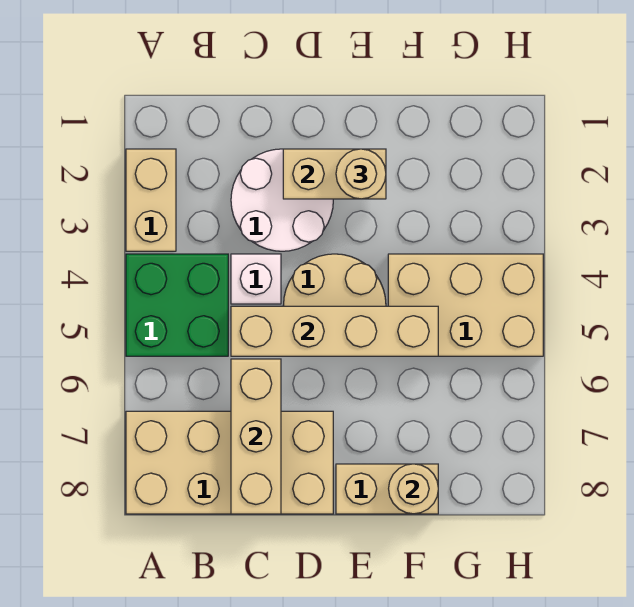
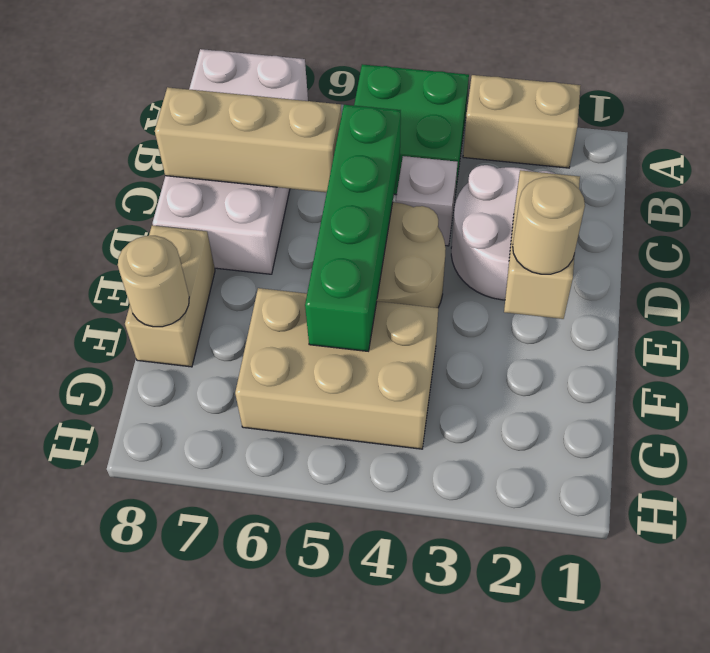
tan 2x4 brick [126,411,333,514] -> white 2x4 brick [152,49,308,274]
tan 1x4 brick [231,306,438,356] -> green 1x4 brick [305,105,401,351]
tan 2x3 brick [388,254,543,356] -> tan 2x3 brick turned to [235,288,438,449]

